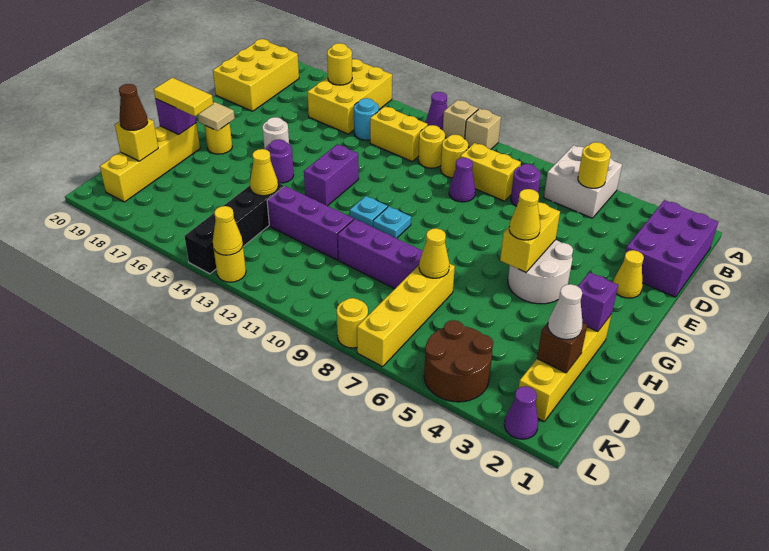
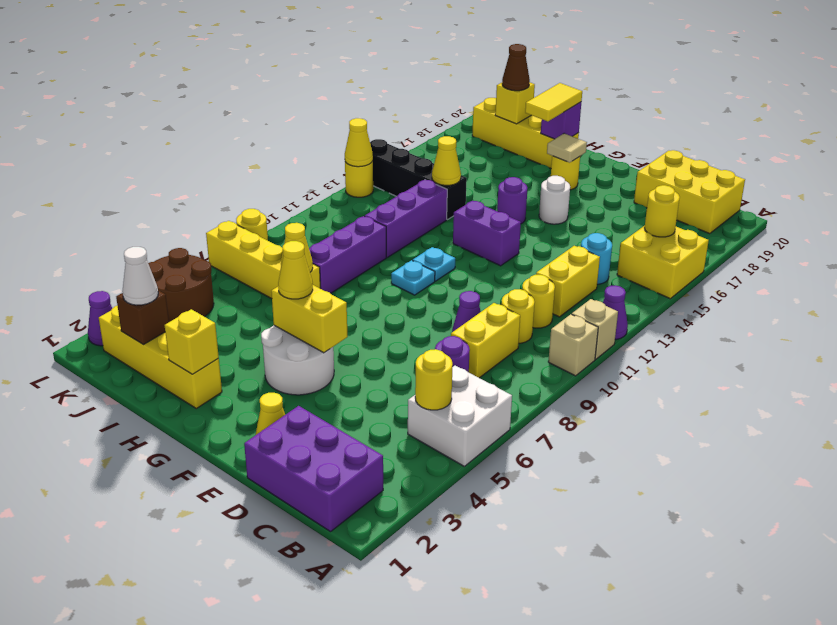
yellow 2x3 brick [307,59,392,134] -> yellow 2x2 brick [617,226,709,299]
purple 1x1 brick [578,272,618,332] -> yellow 1x1 brick [165,309,219,374]

